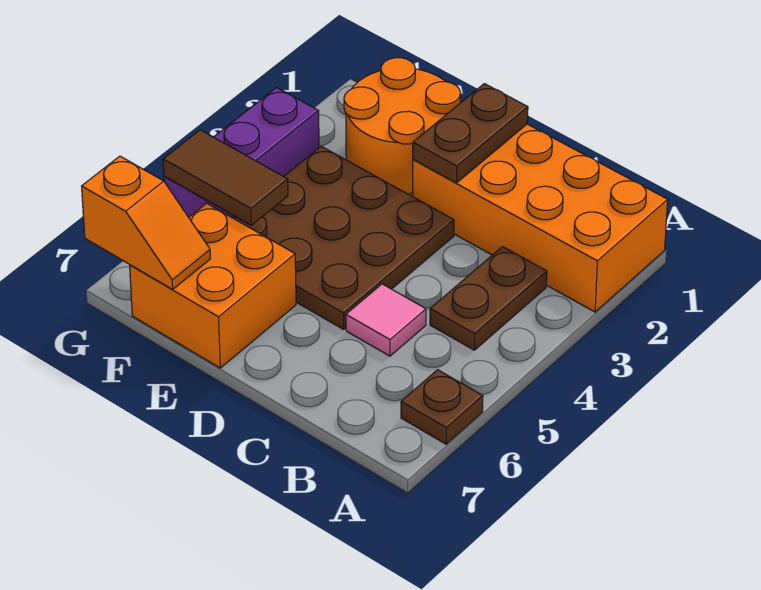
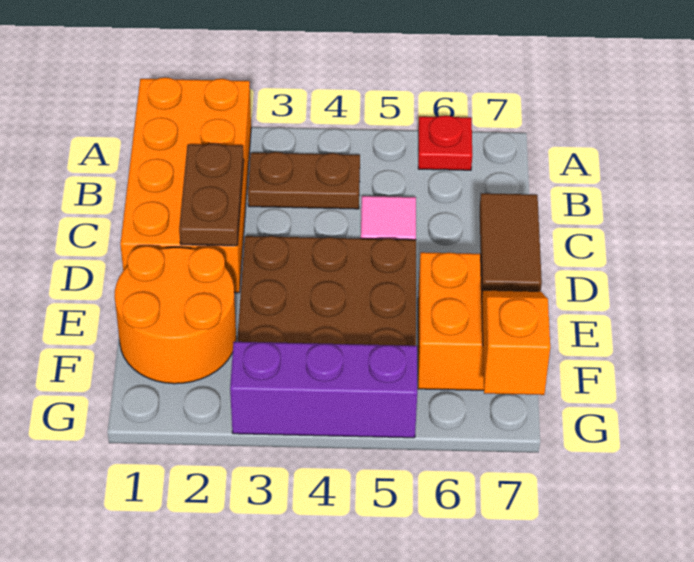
brown 1x1 plate [401,370,483,444] -> red 1x1 plate [418,115,472,170]
brown 1x2 plate [413,84,528,183] -> brown 1x2 plate turned to [179,144,244,246]
brown 1x2 tile [163,130,288,225] -> brown 1x2 tile moved to [480,193,542,292]

